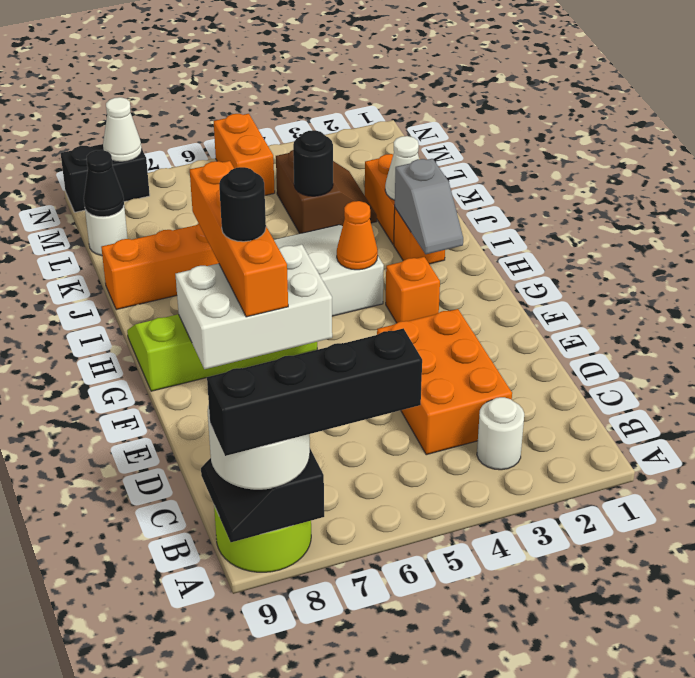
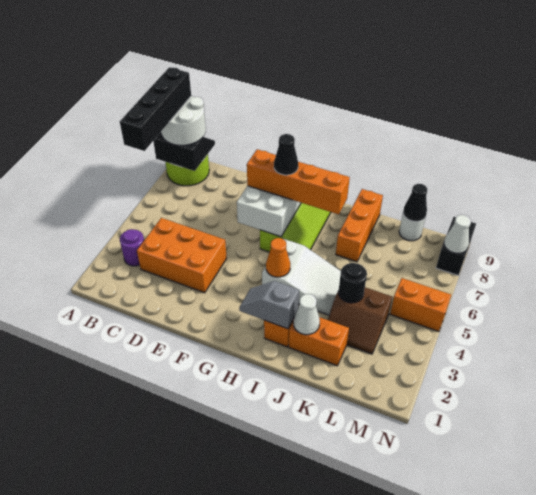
white 1x1 round brick [477,397,524,470] -> purple 1x1 round brick [120,229,144,266]
orange 1x1 brick [386,257,440,323] -> none
black 1x1 round brick [219,167,266,242] -> black 1x1 cone [274,134,298,175]

